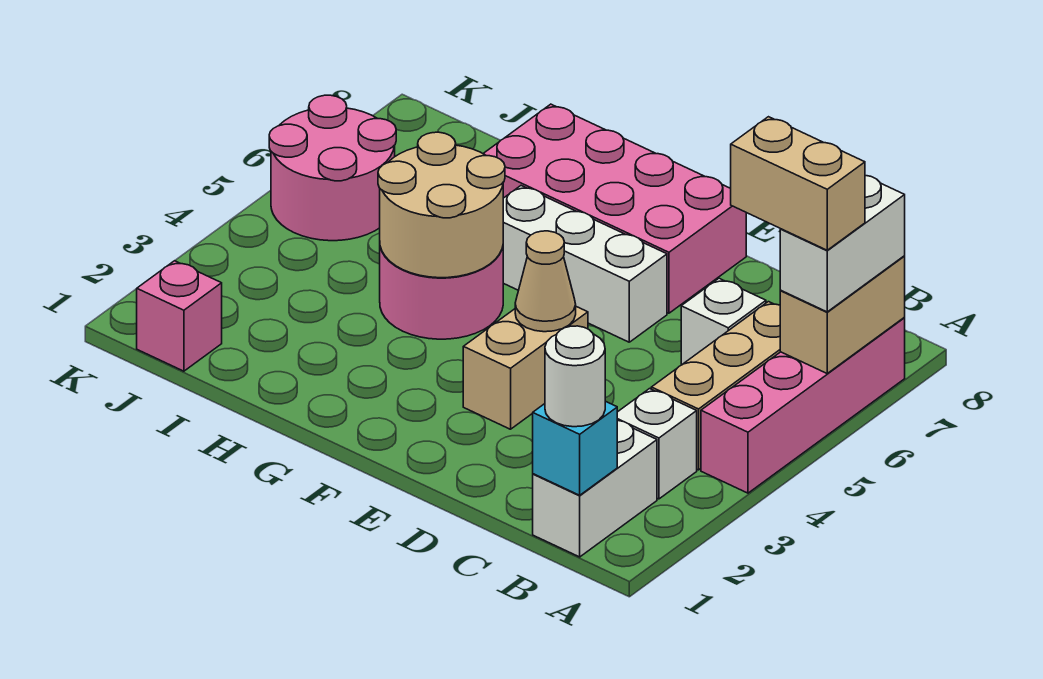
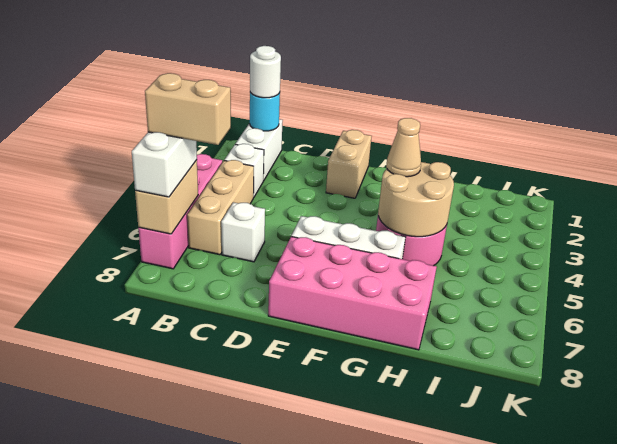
cyan 1x1 brick [533,401,617,495] -> cyan 1x1 round brick [250,92,280,131]
tan 1x2 brick [463,307,588,429] -> tan 1x2 brick moved to [326,130,372,198]
tan 1x1 cone [515,231,576,332] -> tan 1x1 cone moved to [386,118,421,177]
pink 1x1 brick [137,261,222,371] -> none
pink 2x2 round brick [269,95,396,241] -> none

